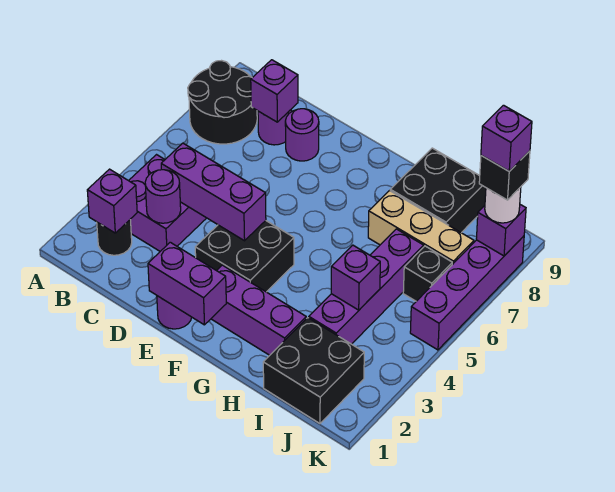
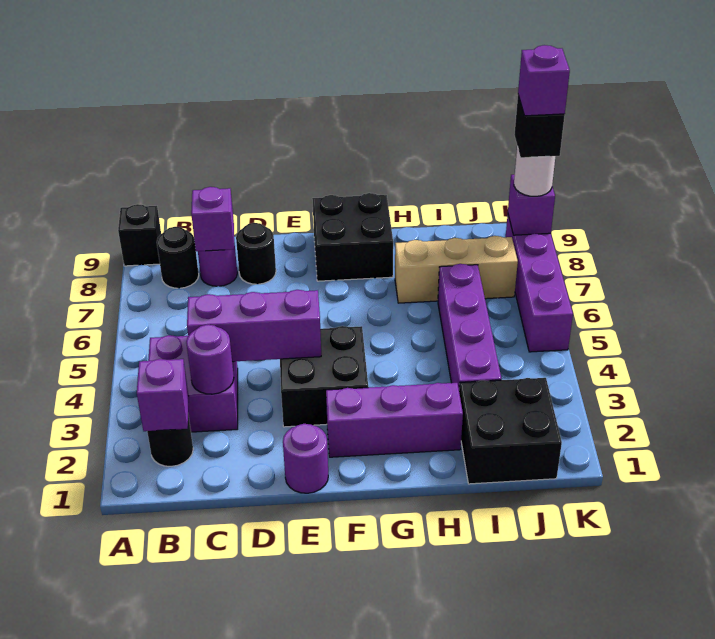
black 2x2 round brick [188,61,257,144] -> black 1x1 round brick [157,227,199,288]
purple 1x1 round brick [285,109,319,161] -> black 1x1 round brick [236,223,276,284]
purple 1x2 brick [148,242,226,325] -> none
black 2x2 brick [390,148,486,233] -> black 2x2 brick moved to [312,193,393,281]
purple 1x1 brick [331,245,380,310] -> none
black 1x1 brick [403,246,452,301] -> black 1x1 brick moved to [118,204,161,266]

